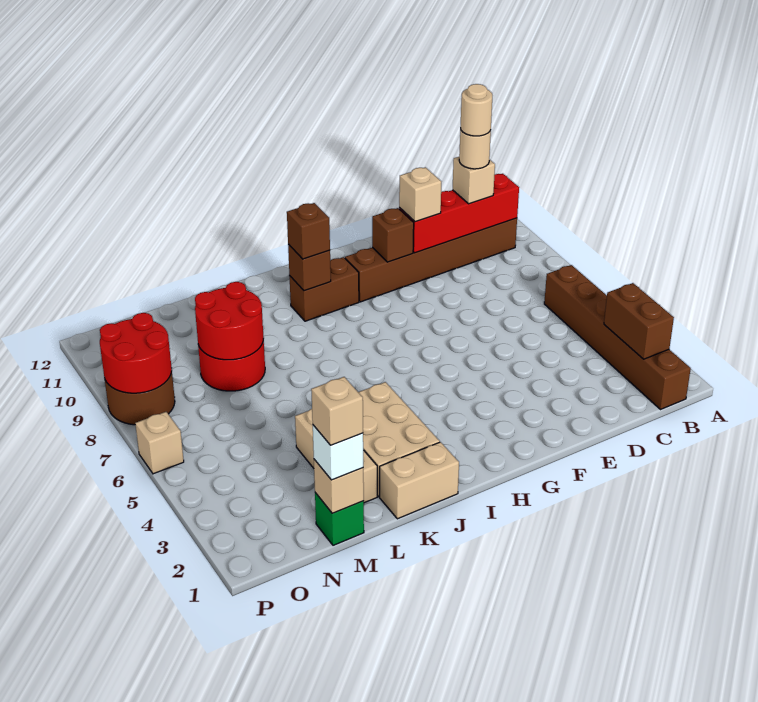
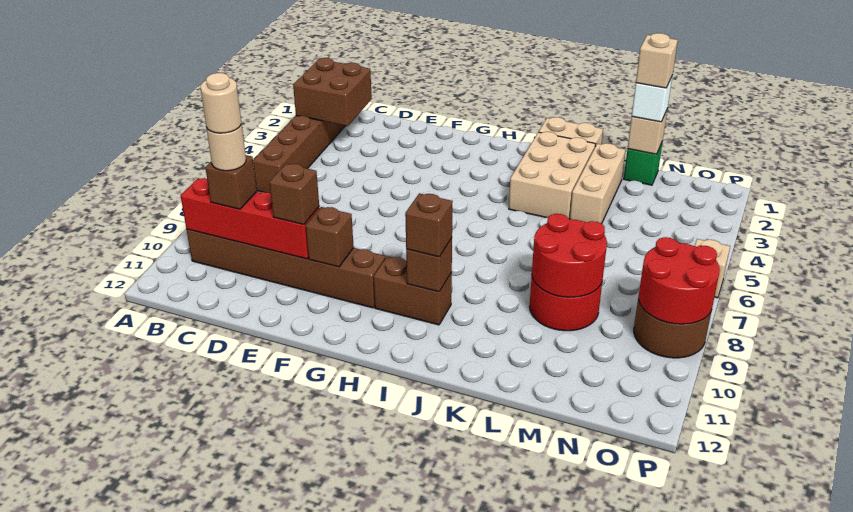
brown 1x2 brick [604,283,674,359] -> brown 2x2 brick [293,58,372,126]
tan 1x1 brick [453,157,495,204] -> brown 1x1 brick [205,155,257,209]
tan 1x1 brick [399,167,441,222] -> brown 1x1 brick [269,164,319,225]

